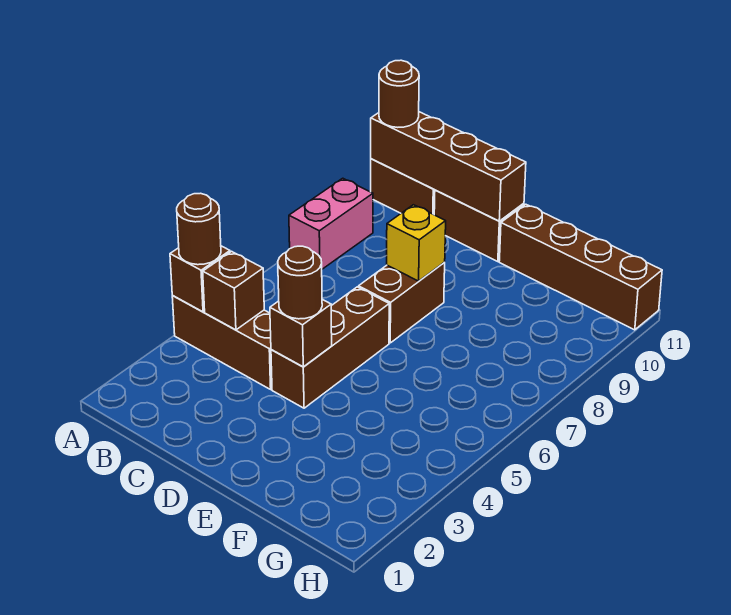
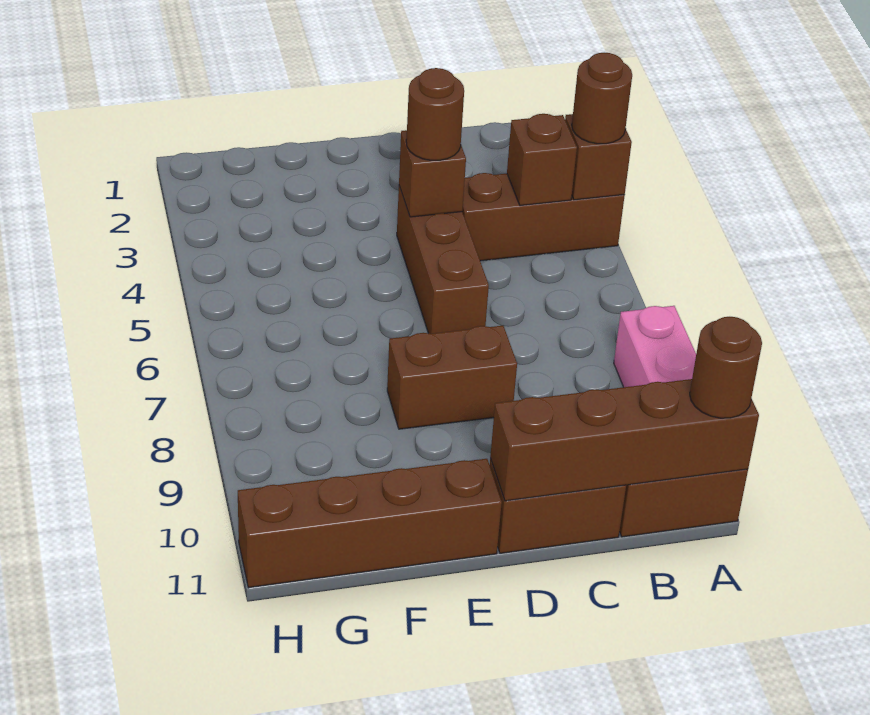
brown 1x2 brick [359,263,445,343] -> brown 1x2 brick turned to [387,326,517,429]
yellow 1x1 brick [387,205,446,281] -> none

